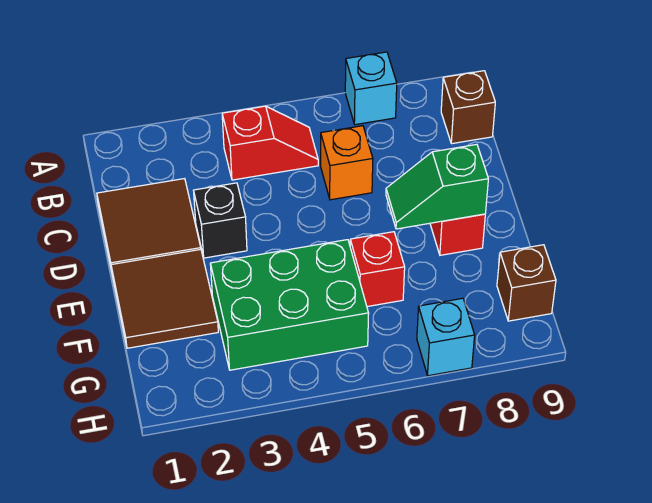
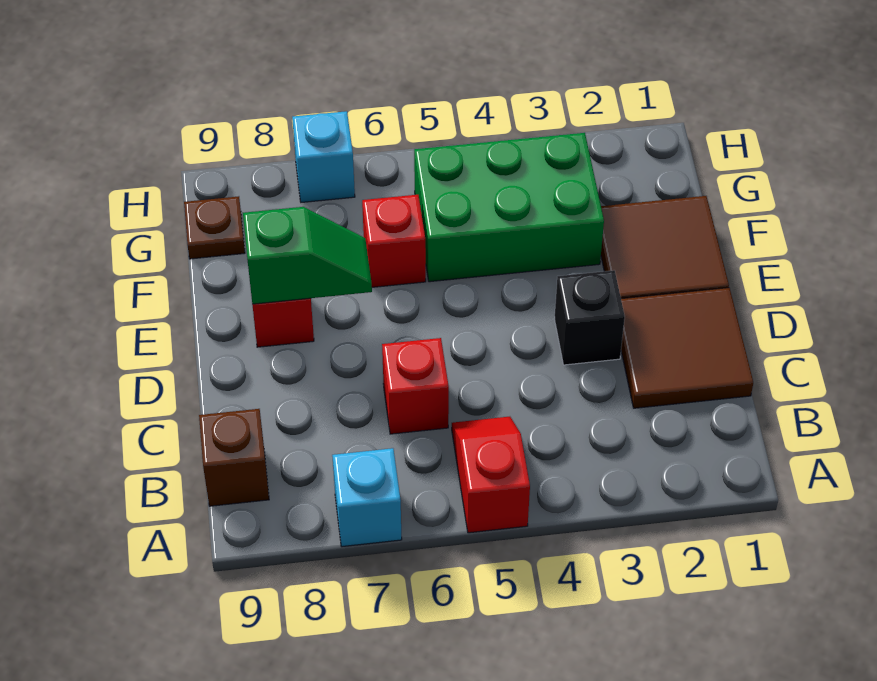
red 1x2 slope [222,106,318,180] -> red 1x2 slope turned to [452,417,530,533]
orange 1x1 brick [321,126,373,200] -> red 1x1 brick [382,338,449,434]
brown 1x1 brick [497,245,556,321] -> brown 1x1 plate [184,196,245,259]

